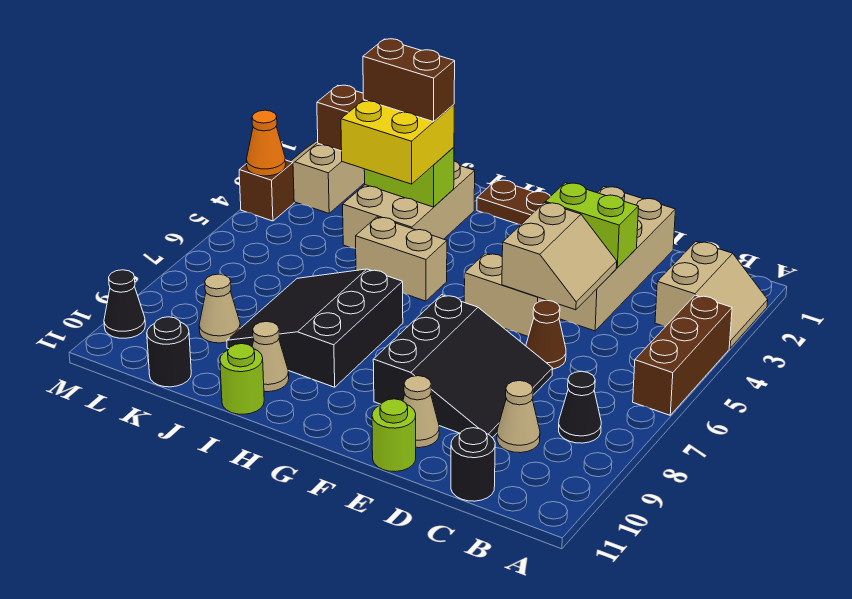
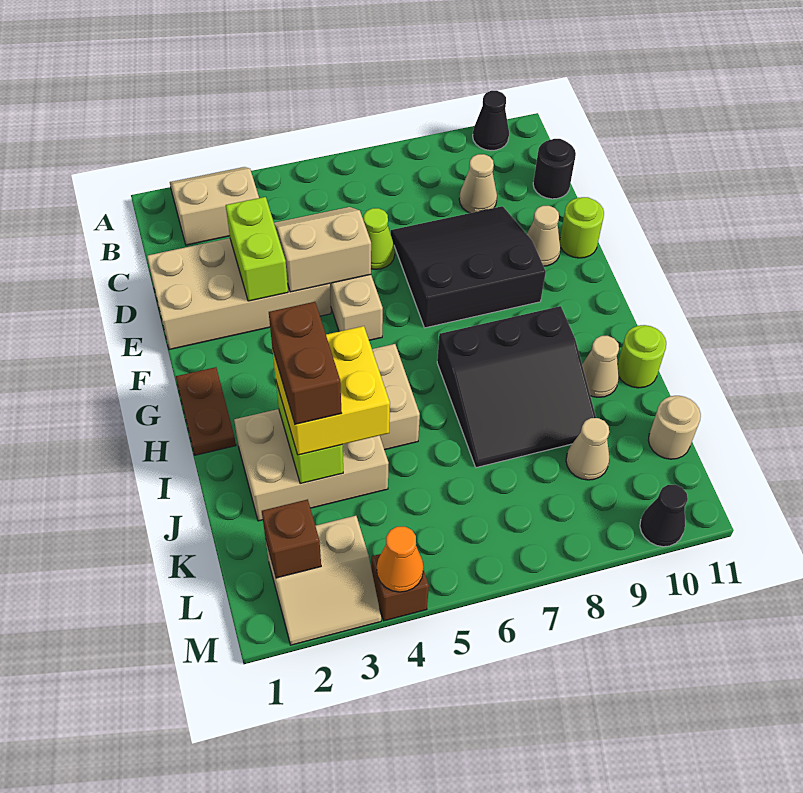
brown 1x3 brick [633,295,732,415] -> none
black 1x1 cone [559,371,601,443] -> black 1x1 cone moved to [473,91,509,151]
brown 1x1 cone [526,300,566,369] -> lime 1x1 cone [364,208,395,269]
black 1x1 round brick [147,317,191,387] -> tan 1x1 round brick [648,396,701,459]

